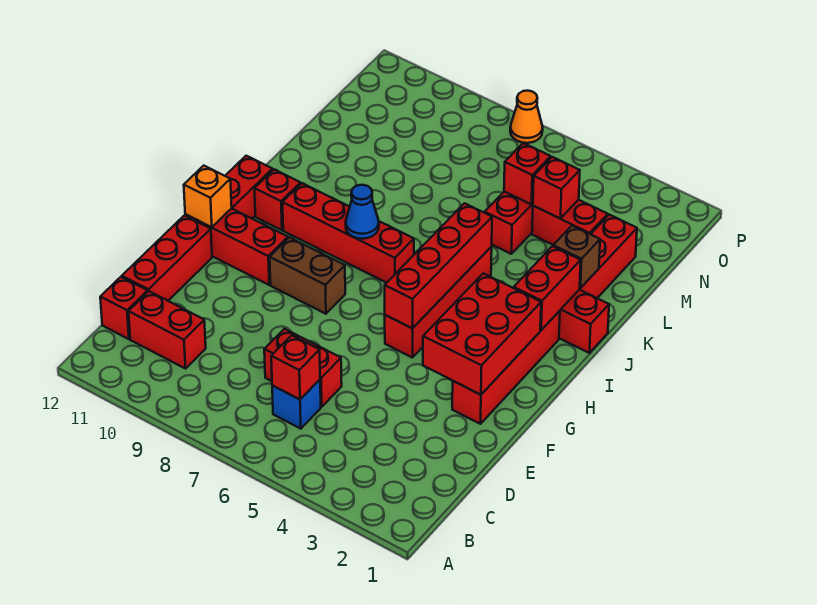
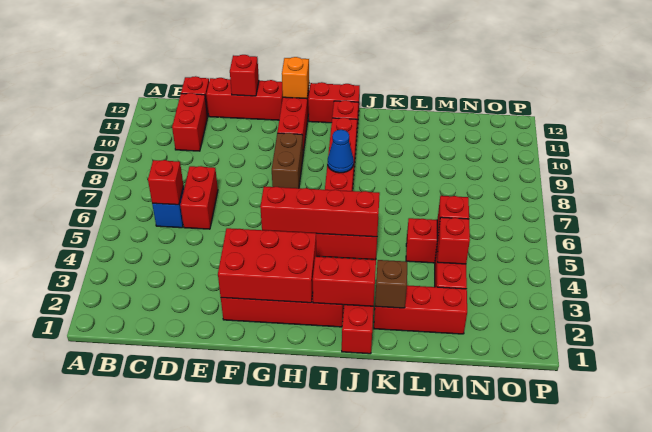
none -> red 1x1 brick [230,55,259,96]
orange 1x1 cone [510,91,543,143] -> none

